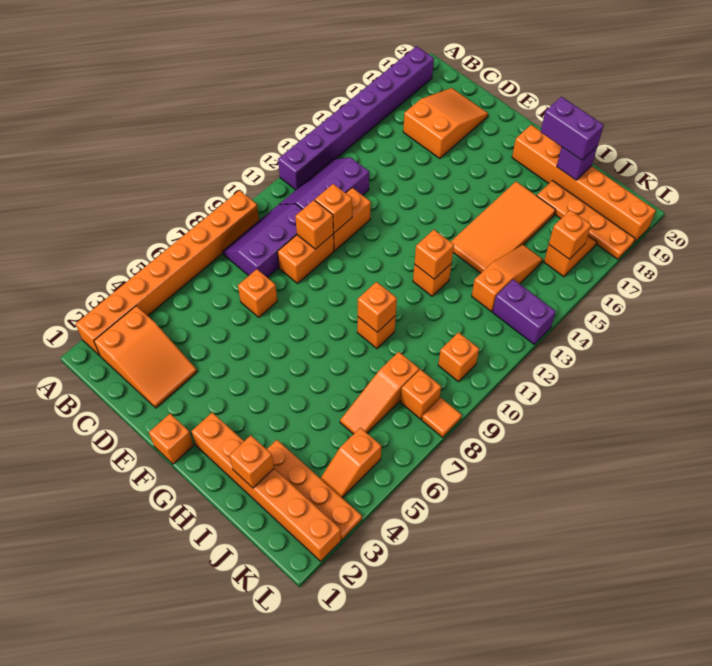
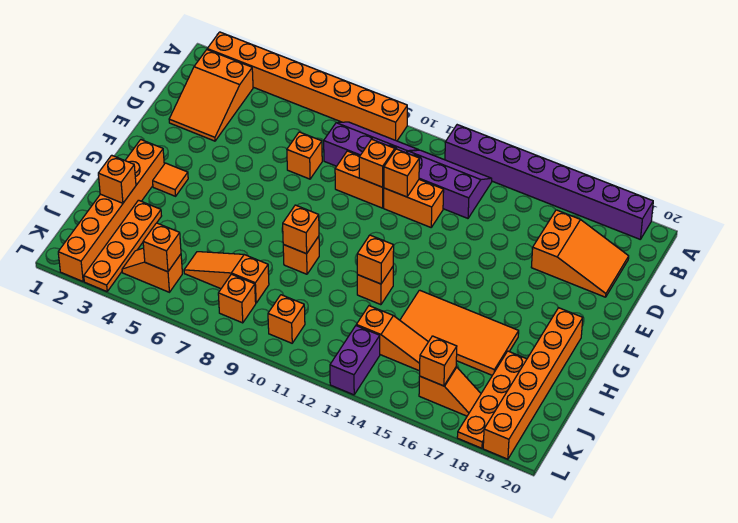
orange 1x1 brick [149,414,194,464] -> orange 1x1 brick moved to [143,223,181,272]
purple 1x2 brick [541,97,604,160] -> none
purple 1x1 brick [557,147,597,180] -> none
orange 1x1 tile [422,398,462,437] -> orange 1x1 tile moved to [153,163,188,196]

